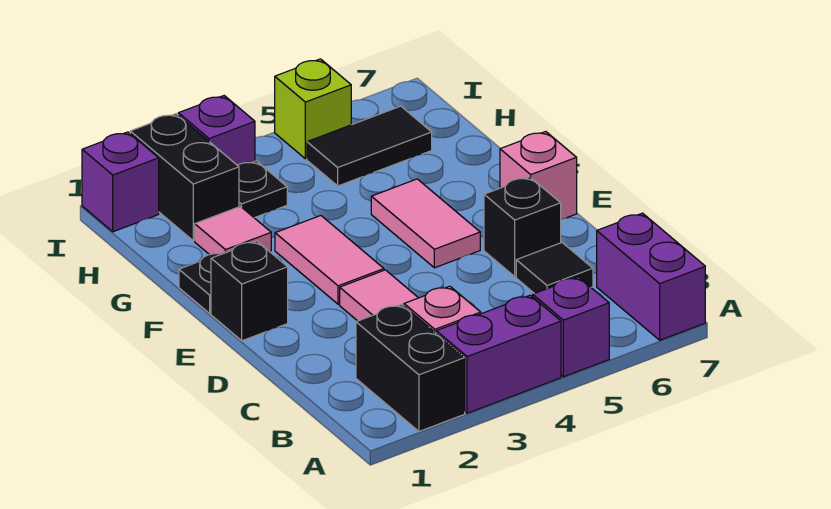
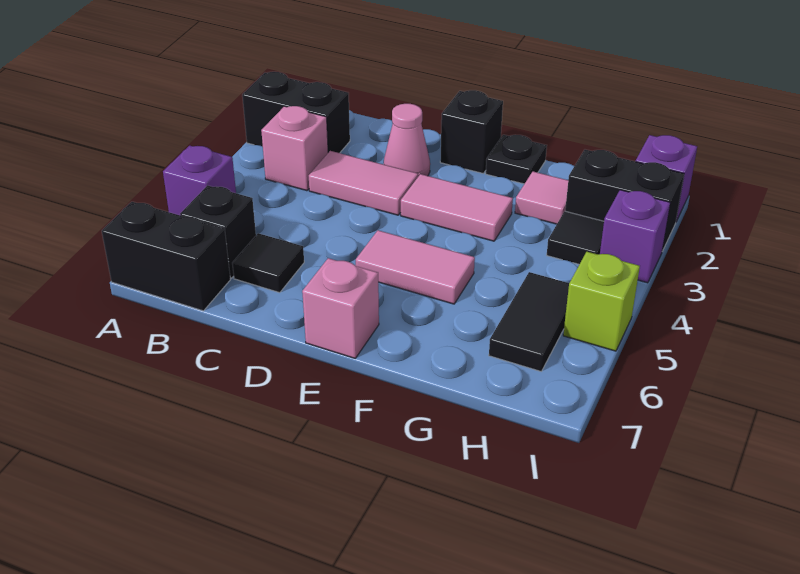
purple 1x2 brick [436,295,561,413] -> none
purple 1x2 brick [597,213,705,340] -> black 1x2 brick [102,202,230,311]
none -> pink 1x1 cone [384,104,430,176]
black 1x1 brick [484,177,561,277] -> black 1x1 brick moved to [180,185,256,278]
black 1x1 plate [237,161,287,218] -> black 1x1 tile [547,211,604,264]

